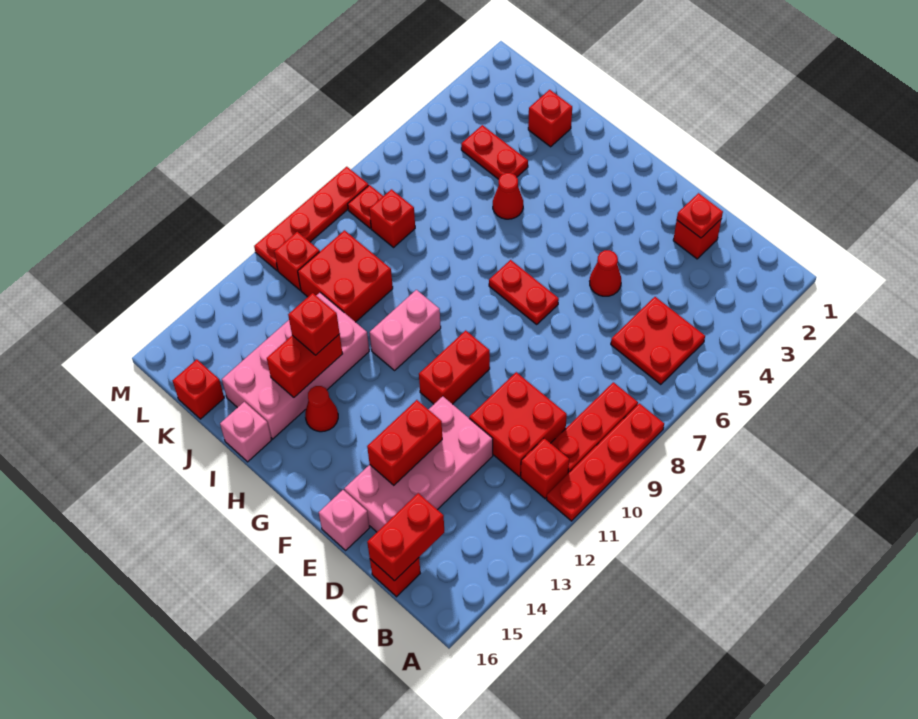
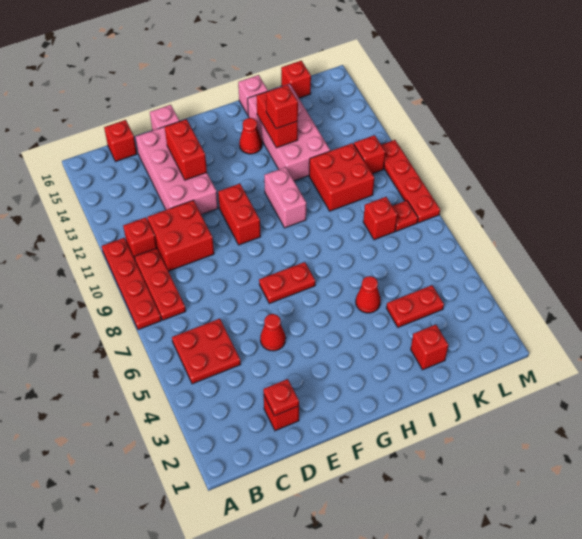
red 1x2 brick [367,493,444,581] -> none

